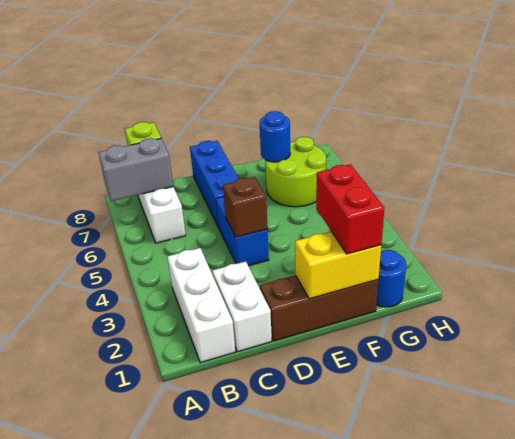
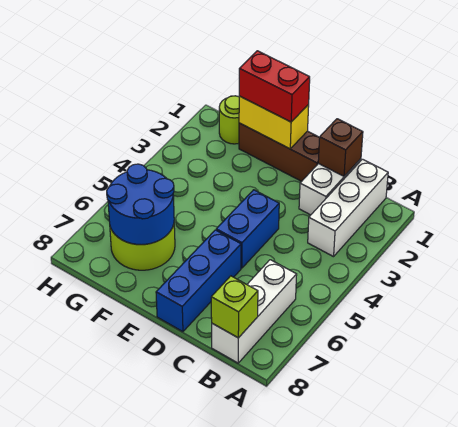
grey 1x2 brick [99,138,173,201] -> none
brown 1x1 brick [223,177,268,237] -> brown 1x1 brick moved to [318,119,363,176]
red 1x2 brick [316,164,384,254] -> red 1x2 brick turned to [239,51,310,122]
blue 1x1 round brick [260,111,290,162] -> blue 2x2 round brick [107,164,174,245]
blue 1x1 round brick [376,250,406,307] -> lime 1x1 round brick [219,96,239,144]

